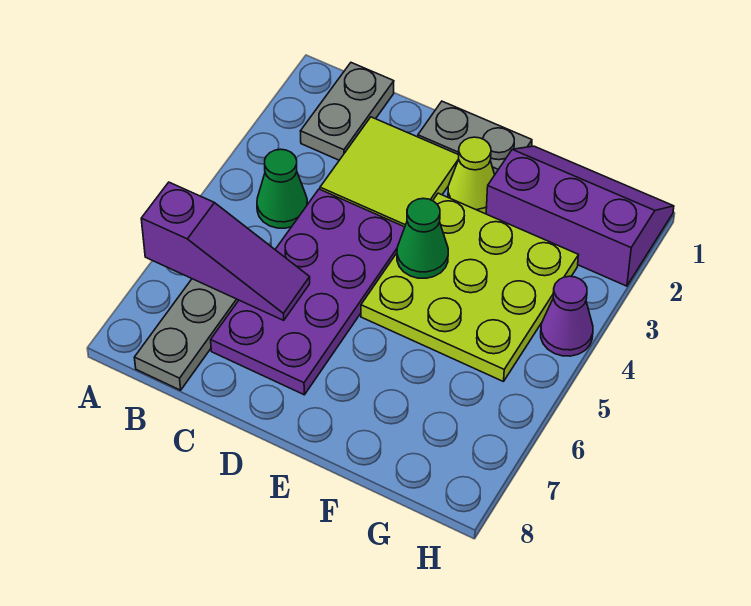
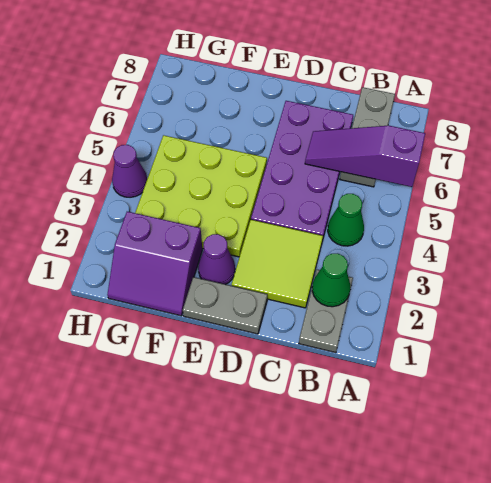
lime 1x1 cone [448,137,495,214] -> purple 1x1 cone [198,234,235,285]
green 1x1 cone [397,198,448,278] -> green 1x1 cone moved to [312,254,350,307]
purple 2x3 slope [486,146,674,286] -> purple 2x2 slope [107,212,202,316]

